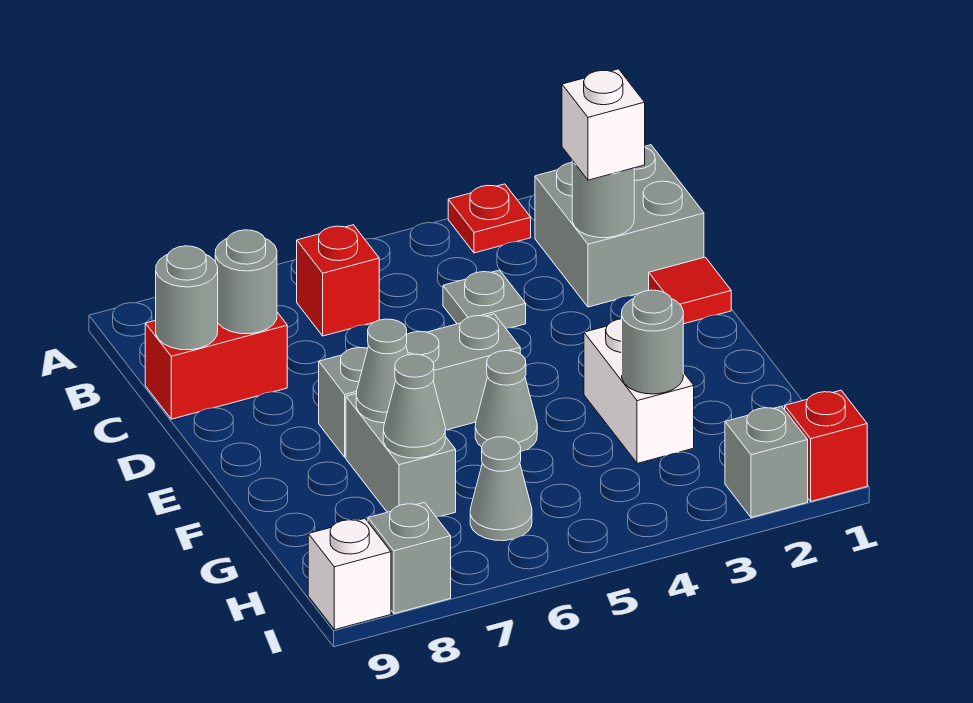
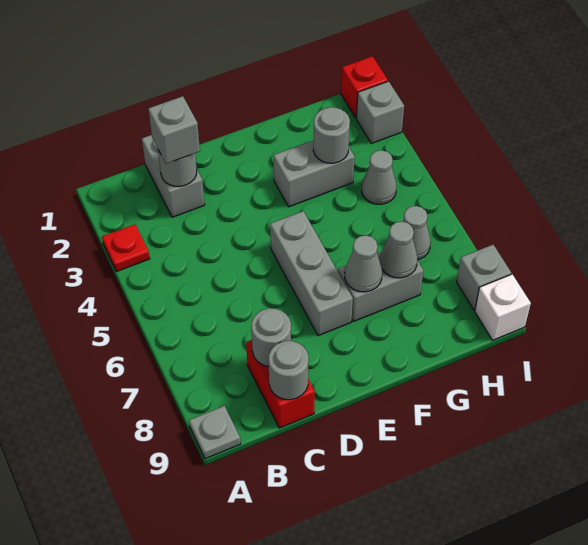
grey 2x2 brick [535,145,704,307] -> grey 1x2 brick [142,135,205,217]
red 1x1 brick [297,225,379,336] -> none
white 1x1 brick [562,69,645,180] -> grey 1x1 brick [148,96,200,164]
grey 1x1 plate [443,270,526,328] -> grey 1x1 plate moved to [189,406,240,459]
red 1x1 tile [649,257,731,324] -> none
white 1x2 brick [584,319,694,463] -> grey 1x2 brick [274,140,355,207]
grey 1x1 cone [475,351,537,452] -> grey 1x1 cone moved to [362,150,396,204]

